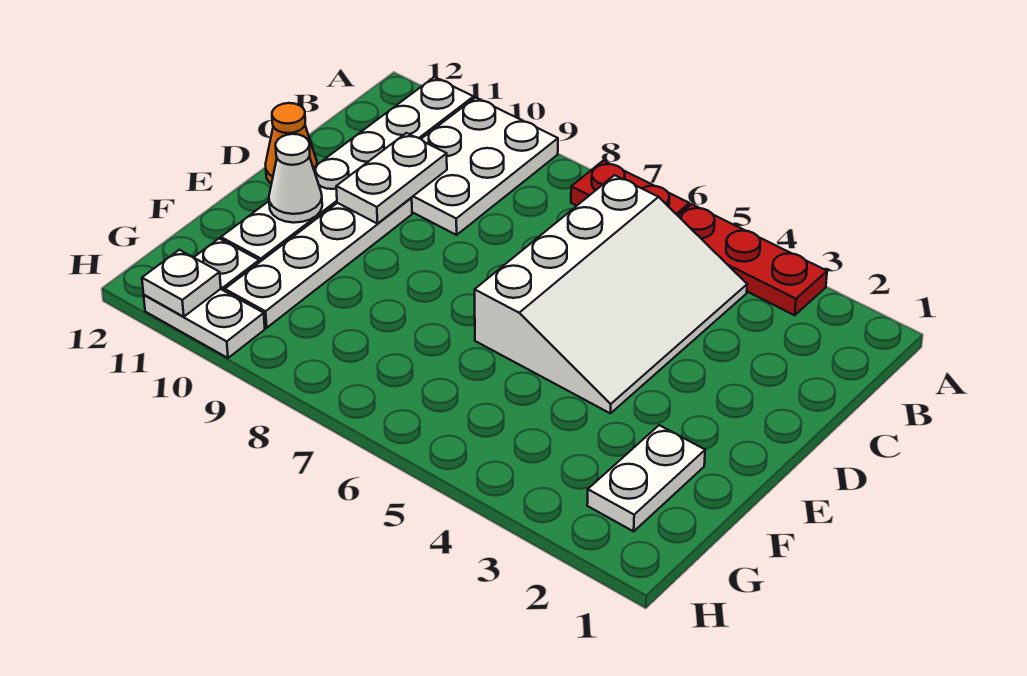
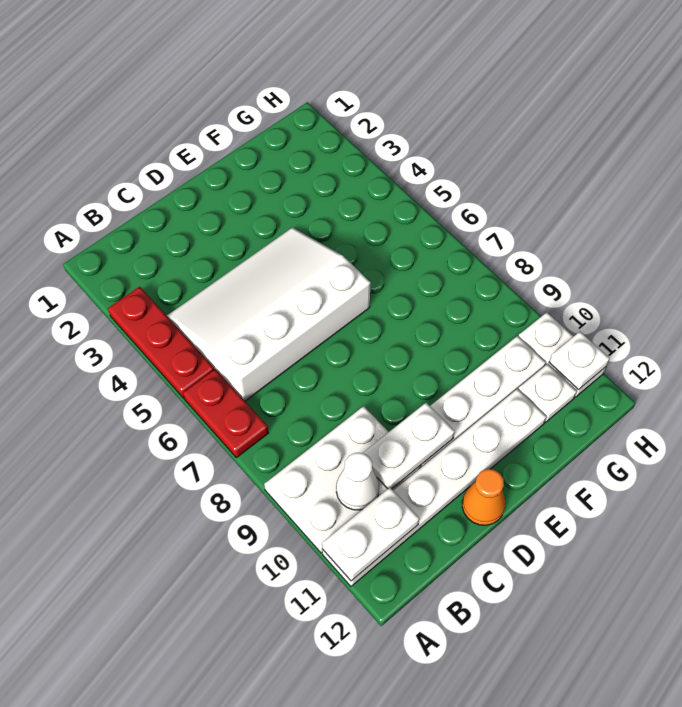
white 1x1 cone [269,134,322,223] -> white 1x1 cone moved to [336,453,379,510]
white 1x2 plate [587,425,705,531] -> white 1x2 plate moved to [322,487,419,581]

